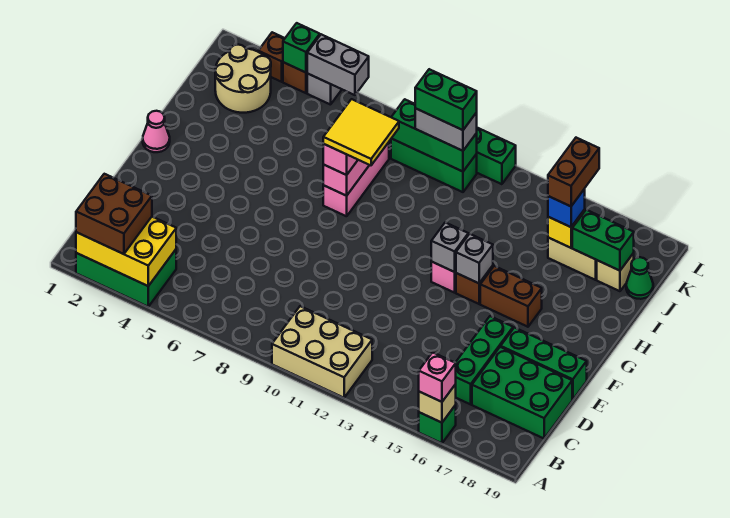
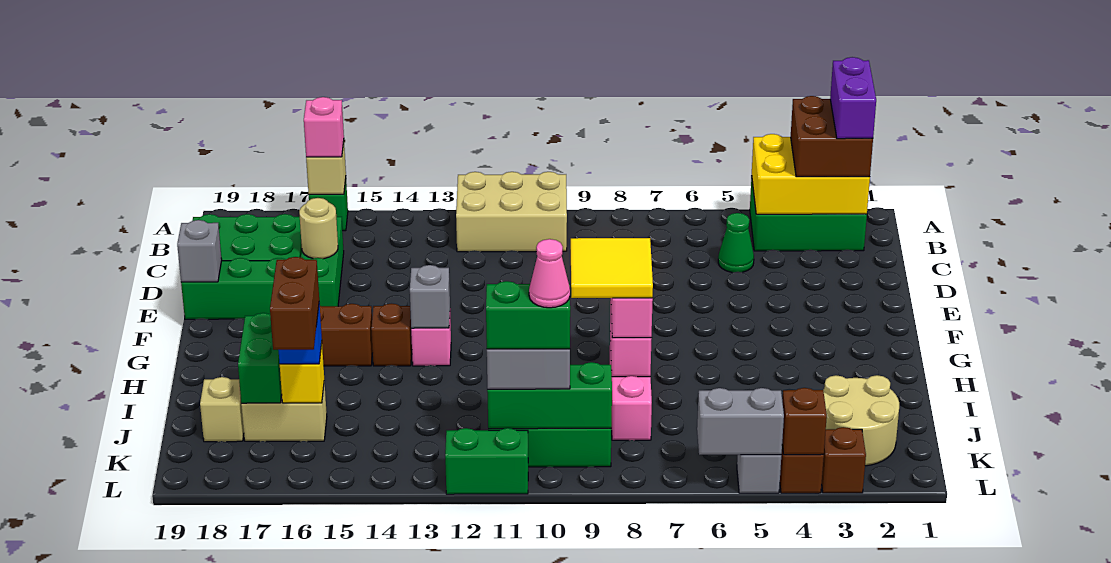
none -> purple 1x2 brick [830,57,876,139]
none -> tan 1x1 round brick [299,198,338,259]
pink 1x1 cone [143,111,170,152] -> pink 1x1 cone moved to [529,239,570,308]
grey 1x1 brick [456,234,493,283] -> grey 1x1 brick moved to [177,220,222,282]
green 1x2 brick [572,210,634,271] -> green 1x2 brick turned to [238,313,282,403]
green 1x1 cone [626,257,653,299] -> green 1x1 cone moved to [718,213,754,272]
green 1x1 brick [283,23,320,73] -> brown 1x1 brick [782,388,827,455]

